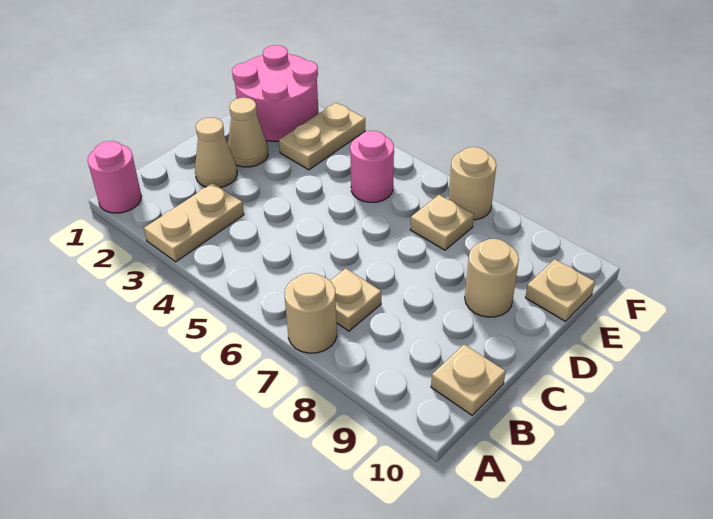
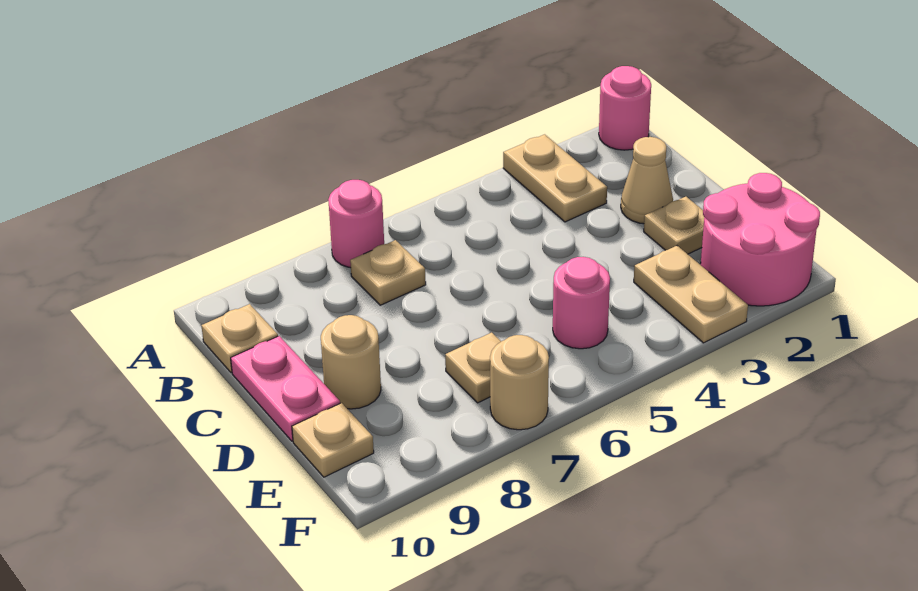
tan 1x1 round brick [285,273,337,353] -> pink 1x1 round brick [328,180,384,268]
none -> pink 1x2 plate [231,336,340,441]
tan 1x1 cone [228,98,268,167] -> tan 1x1 plate [644,197,705,254]

